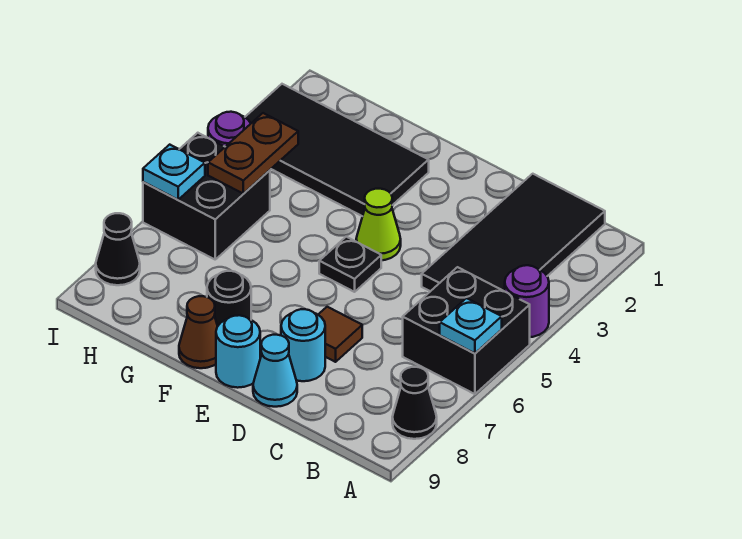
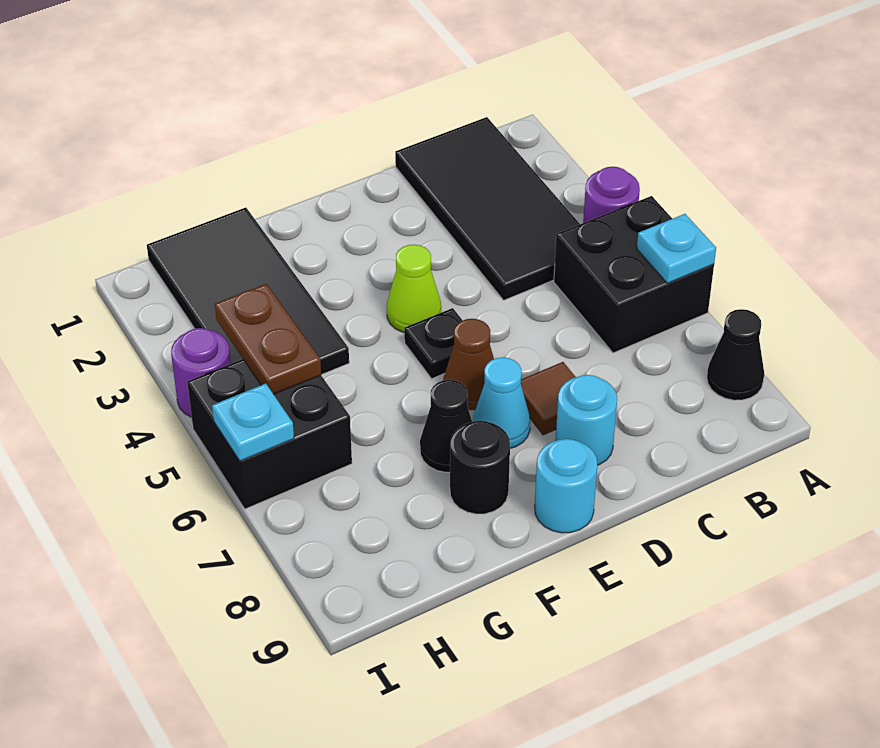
cyan 1x1 cone [253,335,297,407] -> cyan 1x1 cone moved to [473,357,530,448]
black 2x4 tile [245,84,429,216] -> black 2x4 tile turned to [147,208,349,375]
brown 1x1 cone [179,296,218,368] -> brown 1x1 cone moved to [443,319,494,410]
black 1x1 cone [96,213,140,285] -> black 1x1 cone moved to [420,380,472,472]

